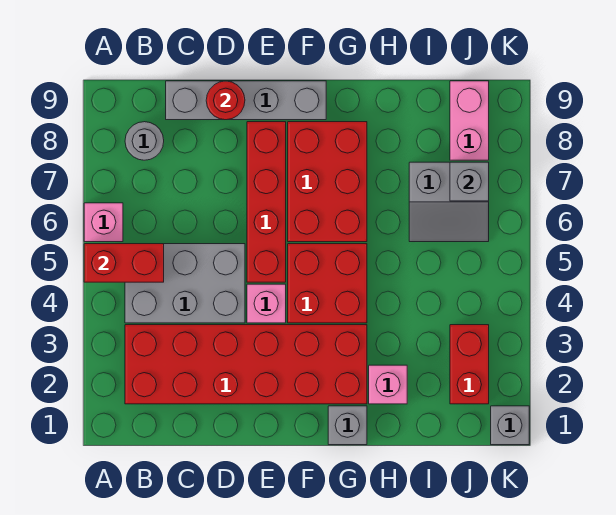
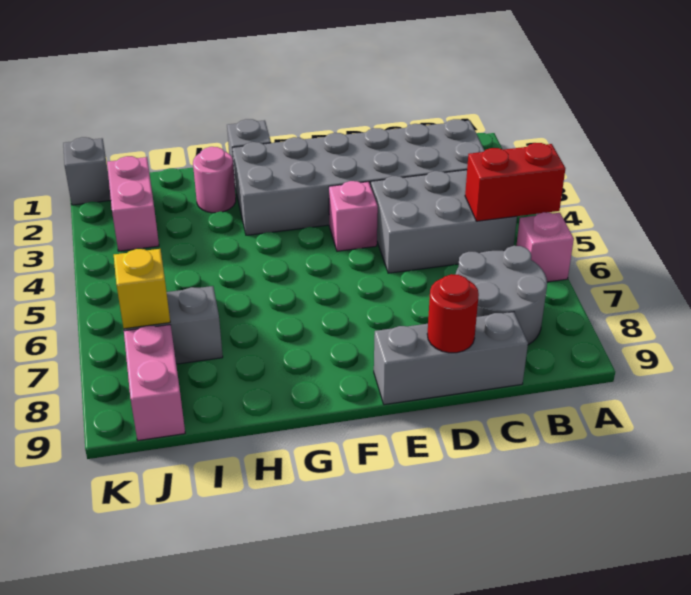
red 2x6 brick [125,325,367,404] -> grey 2x6 brick [232,119,485,235]
grey 1x1 round brick [125,122,164,160] -> grey 2x2 round brick [456,246,547,345]
grey 1x4 brick [166,81,326,120] -> grey 1x3 brick [374,312,528,405]
red 1x4 brick [247,122,286,282] -> none
red 2x2 brick [288,244,367,323] -> none
red 2x3 brick [288,122,367,242] -> none
pink 1x1 brick [369,365,407,404] -> pink 1x1 round brick [193,147,236,213]
red 1x2 brick [450,325,489,404] -> pink 1x2 brick [107,156,159,251]
grey 1x1 brick [450,162,489,201] -> yellow 1x1 brick [114,249,170,329]

